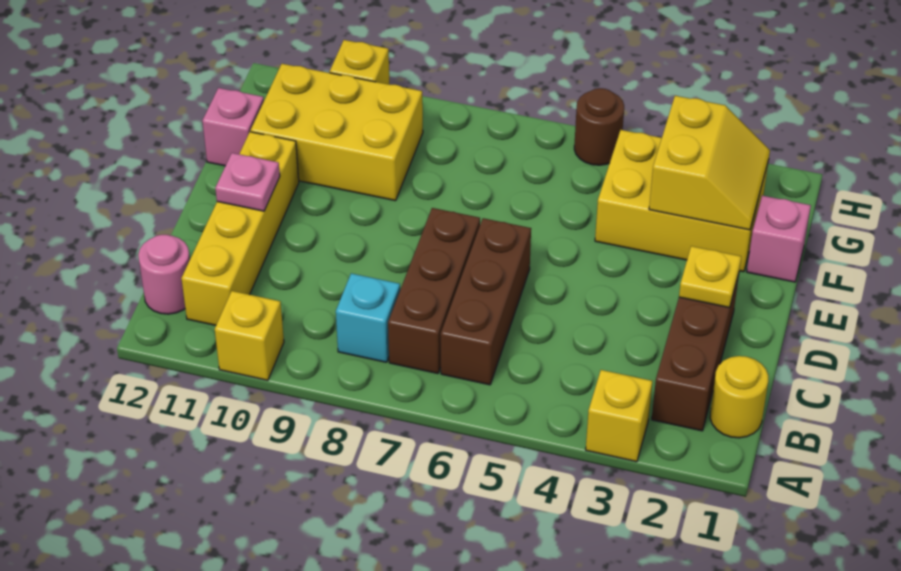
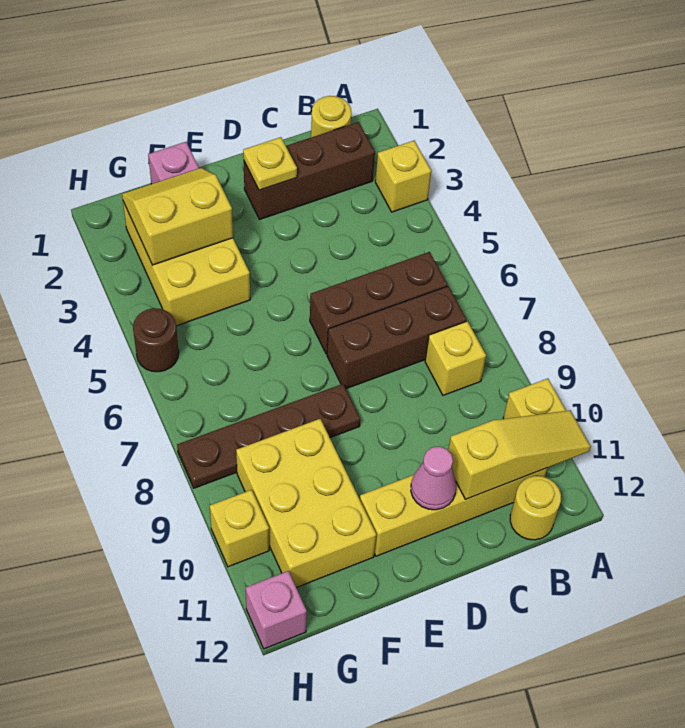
none -> yellow 1x3 slope [448,410,591,499]
cyan 1x1 brick [336,273,400,362] -> yellow 1x1 brick [425,321,486,395]
pink 1x1 round brick [138,235,190,314] -> yellow 1x1 round brick [510,476,561,540]
pink 1x1 plate [215,153,280,211] -> pink 1x1 cone [411,446,456,510]
none -> brown 1x4 plate [177,384,360,488]
pink 1x1 brick [202,88,264,166] -> pink 1x1 brick moved to [246,571,307,649]

